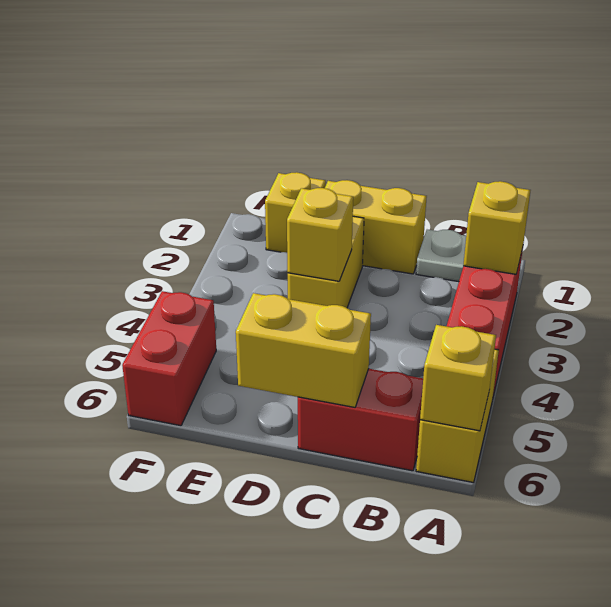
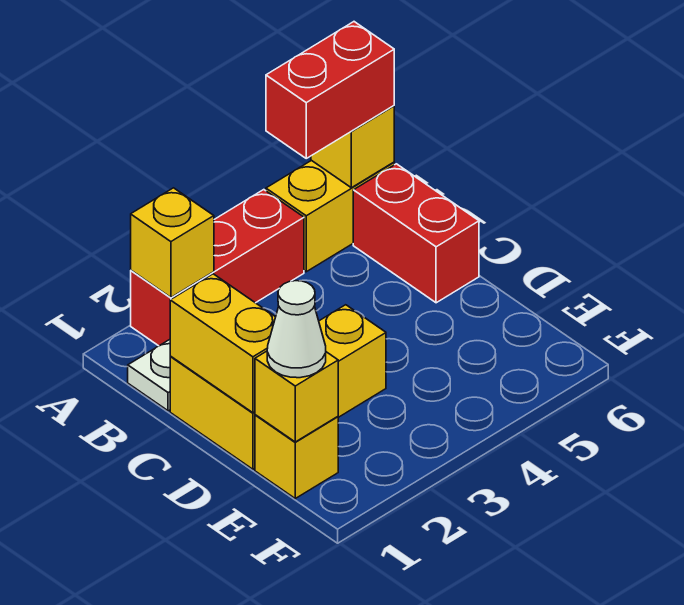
yellow 1x2 brick [236,293,371,407] -> yellow 1x2 brick moved to [170,274,275,413]
yellow 1x1 brick [287,188,353,281] -> yellow 1x1 brick moved to [255,351,338,442]
none -> white 1x1 cone [267,281,326,378]
red 1x2 brick [122,291,216,426] -> red 1x2 brick moved to [266,22,394,158]

